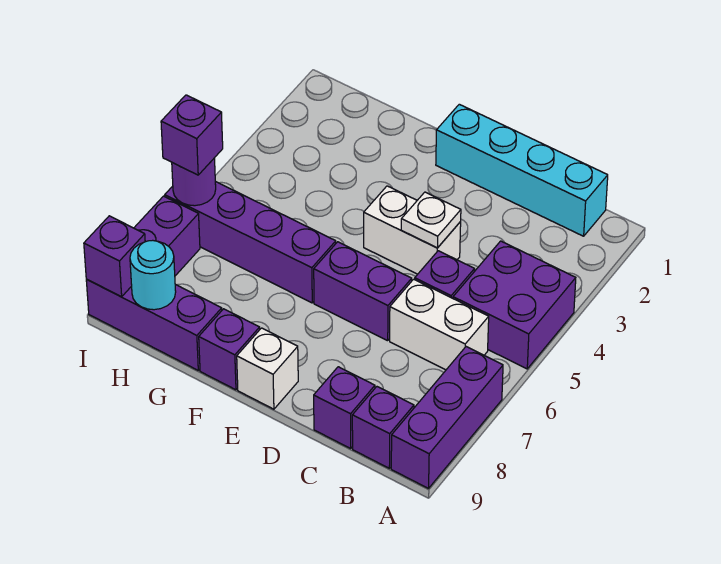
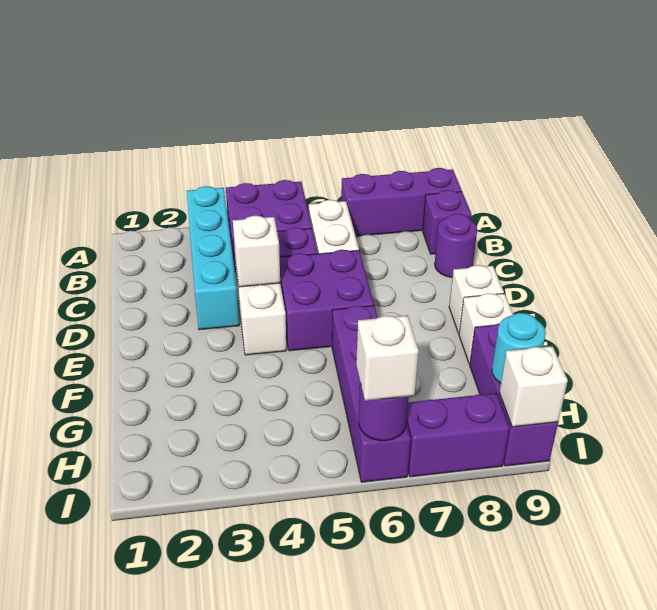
cyan 1x4 brick [436,104,608,236] -> cyan 1x4 brick moved to [187,186,239,330]
purple 1x1 brick [314,367,375,448] -> purple 1x1 round brick [435,214,477,277]
white 1x1 plate [401,192,461,248] -> white 1x1 brick [233,216,280,287]
purple 1x2 brick [314,242,412,341] -> purple 2x2 brick [280,250,374,351]
purple 1x1 brick [199,309,260,390] -> white 1x1 brick [459,293,513,364]
purple 1x1 brick [161,95,223,175] -> white 1x1 brick [356,315,419,401]
purple 1x1 brick [84,216,145,297] -> white 1x1 brick [499,346,568,427]

